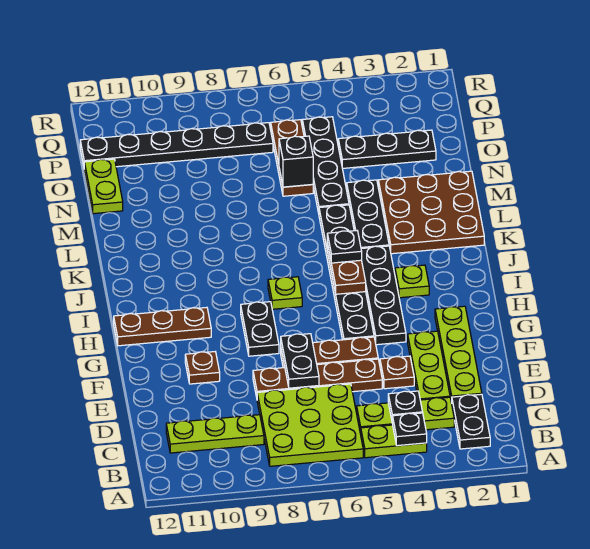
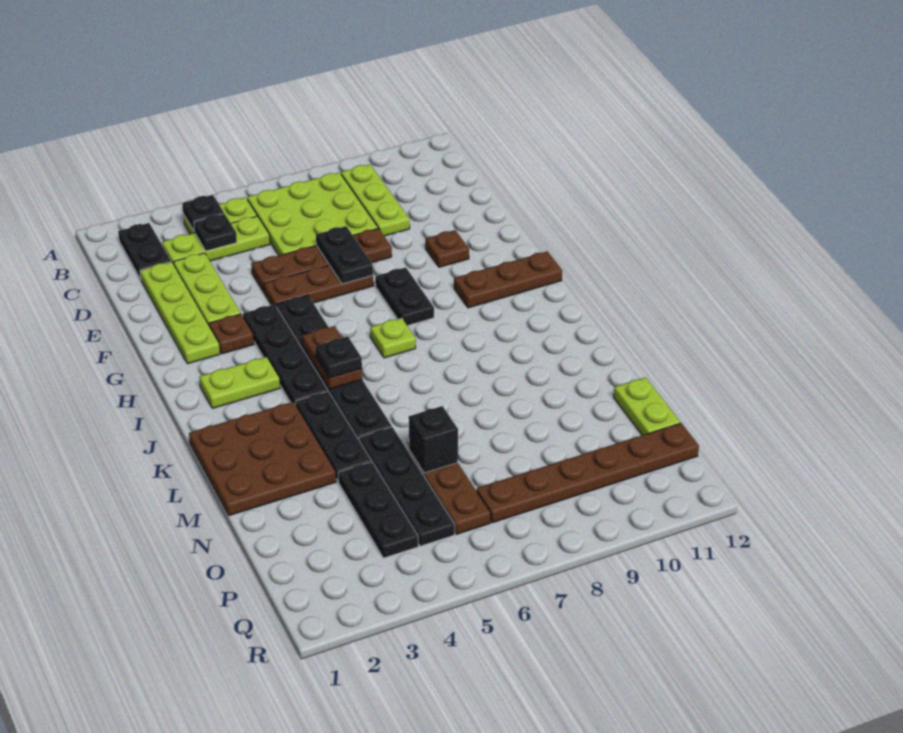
lime 1x3 plate [166,415,264,453] -> lime 1x3 plate turned to [341,164,410,236]
brown 1x1 plate [380,356,414,389] -> brown 1x1 plate moved to [209,314,254,354]
lime 1x1 plate [395,265,429,298] -> lime 1x2 plate [199,357,280,408]
black 1x3 plate [338,130,436,169] -> black 1x3 plate turned to [338,462,418,558]
black 1x6 plate [80,123,273,167] -> brown 1x6 plate [477,423,699,523]

